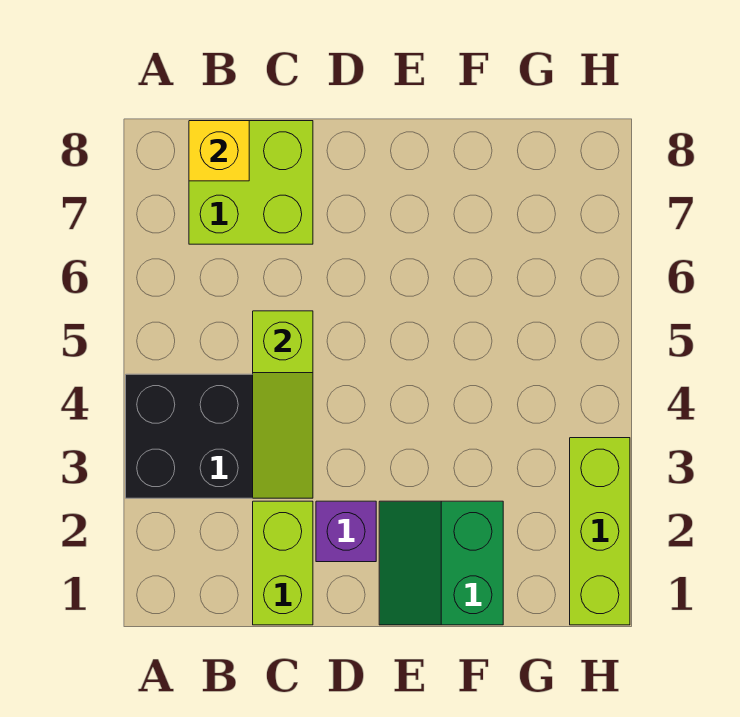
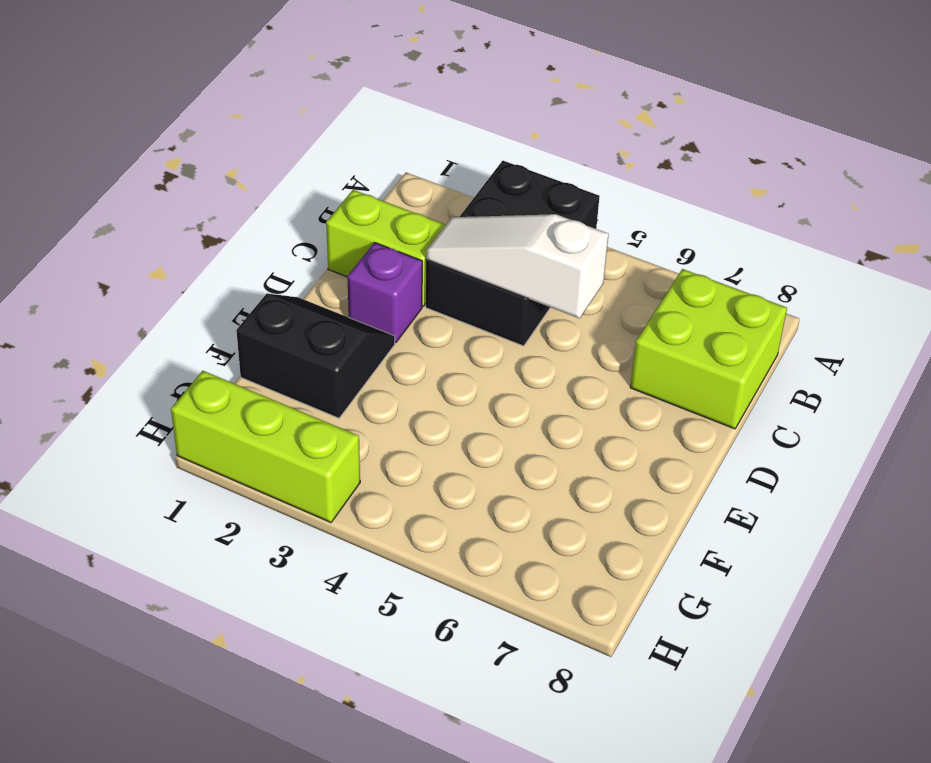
yellow 1x1 brick [189,121,249,181] -> none
lime 1x3 slope [253,311,313,498] -> white 1x3 slope [426,214,609,318]
green 2x2 slope [379,501,503,625] -> black 2x2 slope [236,294,395,418]

